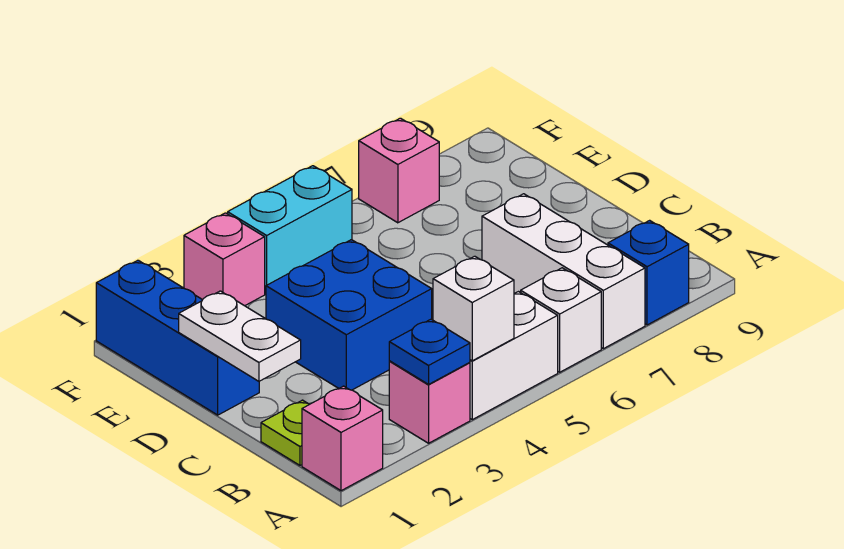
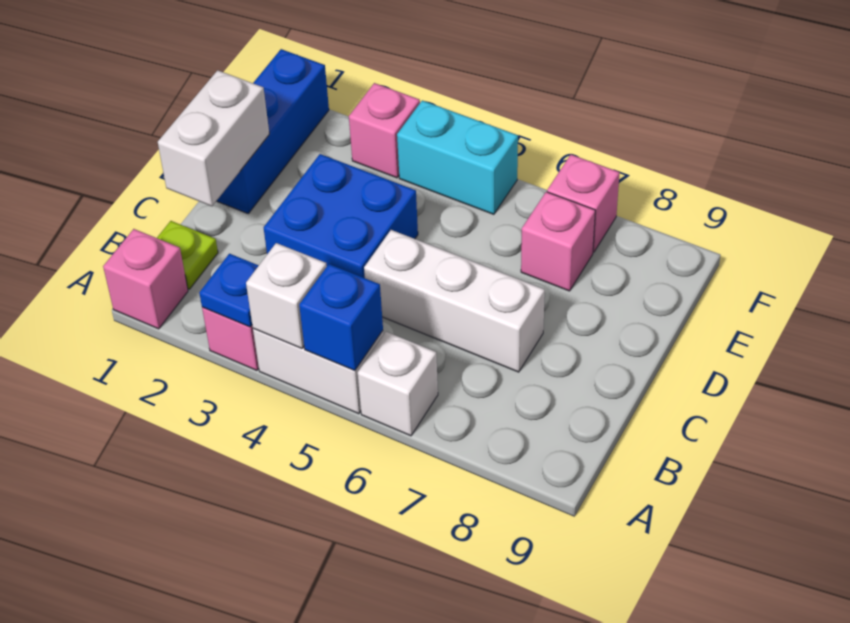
white 1x3 brick [482,194,645,349] -> white 1x3 brick turned to [364,230,545,372]
blue 1x1 brick [608,220,689,325] -> blue 1x1 brick moved to [299,264,383,371]
white 1x2 plate [179,291,301,381] -> white 1x2 brick [158,70,269,206]
none -> pink 1x1 brick [521,192,595,291]

